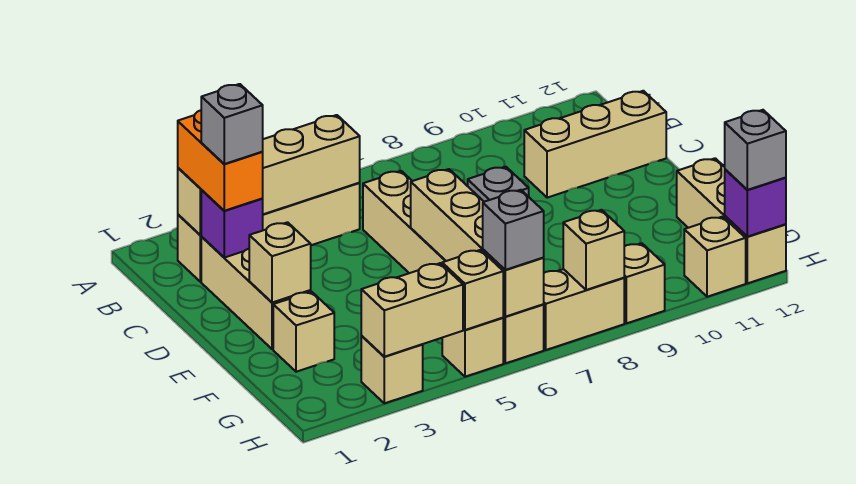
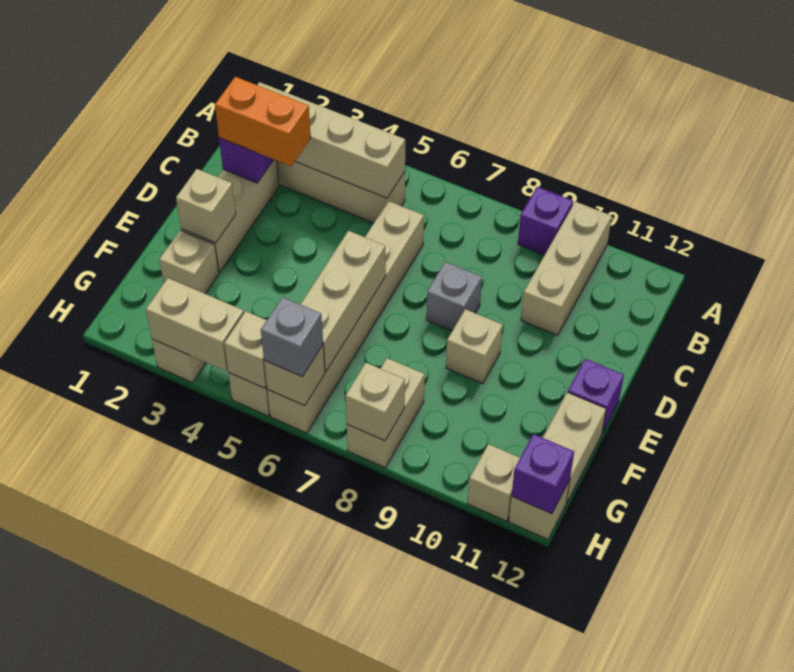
none -> purple 1x1 brick [518,187,573,255]
orange 1x2 brick [178,110,263,211] -> orange 1x2 brick turned to [215,77,311,166]
grey 1x1 brick [201,84,263,164] -> none
tan 1x3 brick [524,91,666,198] -> tan 1x3 brick turned to [521,202,612,335]
none -> purple 1x1 brick [568,359,624,433]
tan 1x2 brick [543,269,624,350] -> tan 1x2 brick turned to [347,358,425,467]
tan 1x1 brick [624,243,665,323] -> tan 1x1 brick moved to [446,309,503,384]
grey 1x1 brick [725,110,786,190] -> none

